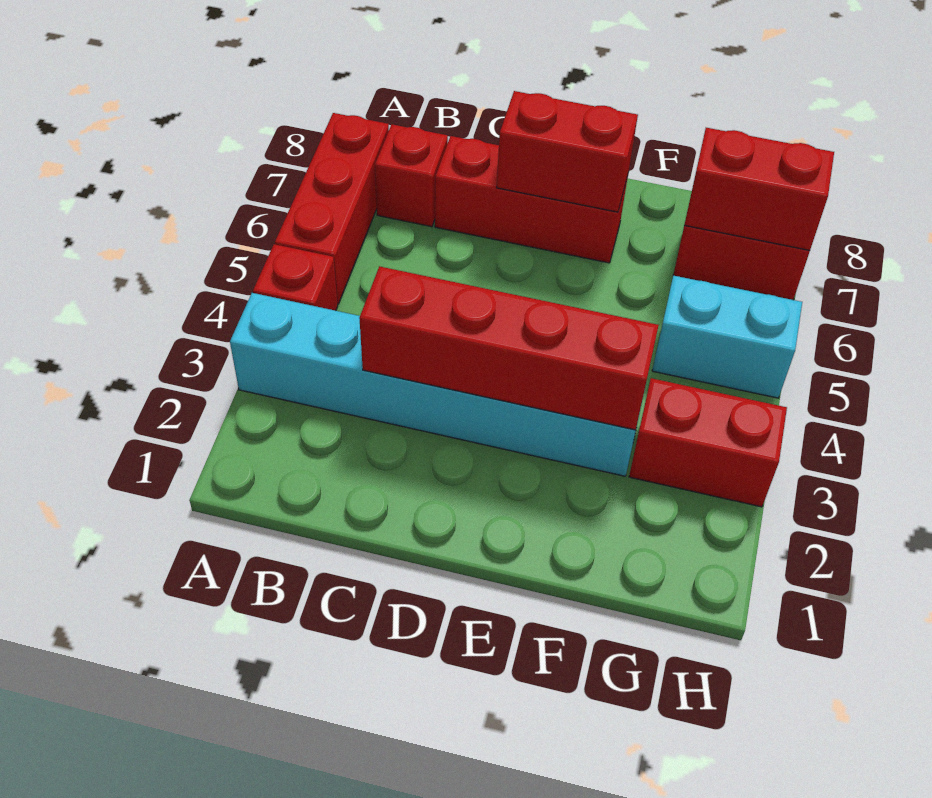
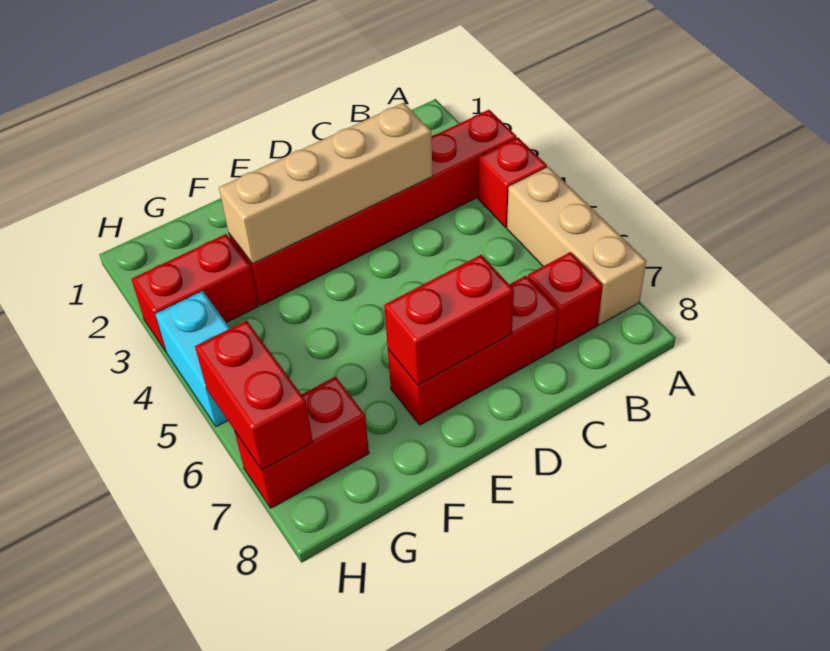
cyan 1x6 brick [230,293,638,476] -> red 1x6 brick [229,110,517,305]
red 1x3 brick [275,113,389,304] -> tan 1x3 brick [507,167,646,325]
red 1x4 brick [359,266,659,430] -> tan 1x4 brick [219,103,433,264]
cyan 1x2 brick [652,275,802,398] -> cyan 1x2 brick turned to [155,291,230,427]
red 1x2 brick [684,128,834,250] -> red 1x2 brick turned to [195,321,313,470]

